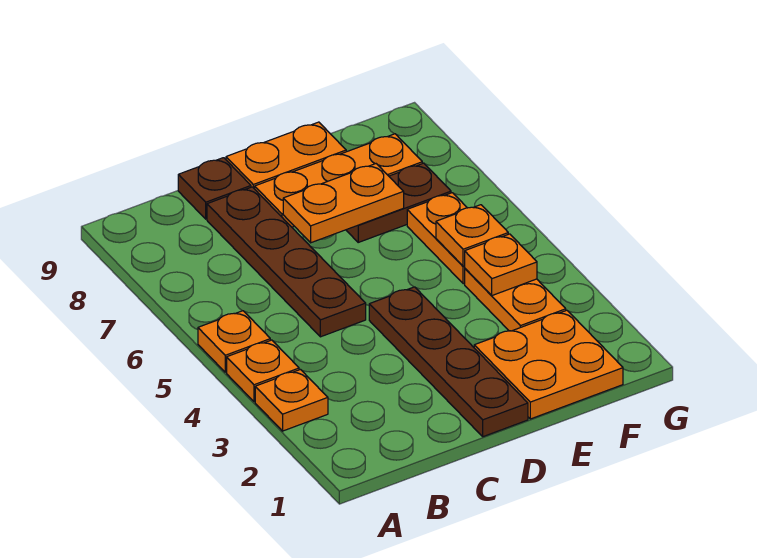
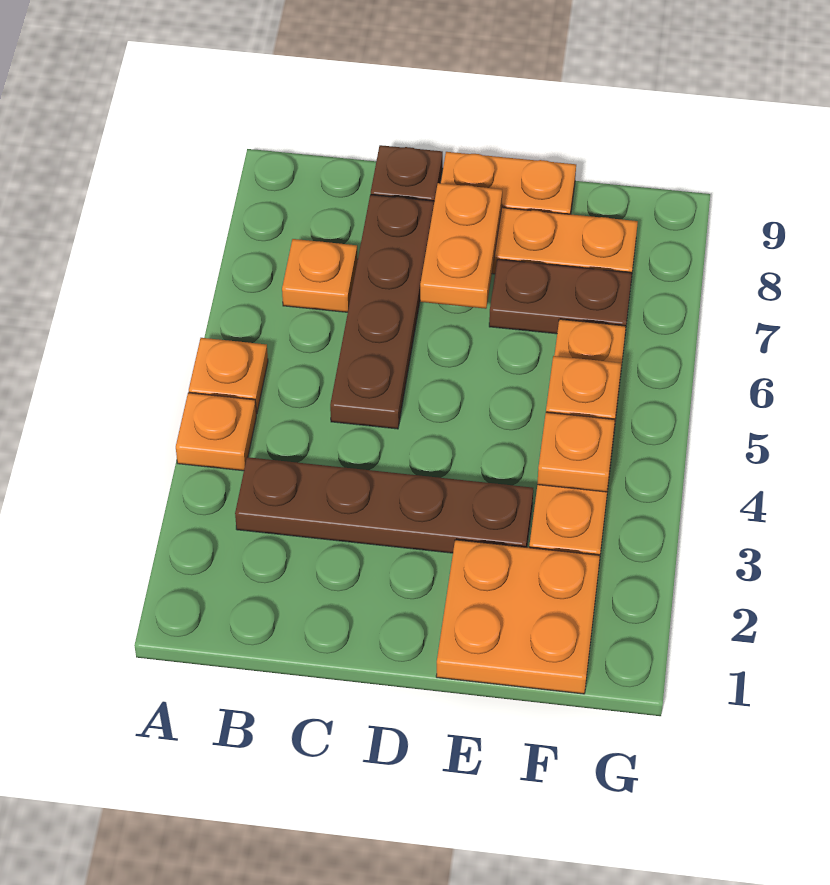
orange 1x1 plate [255,370,328,431] -> orange 1x1 plate moved to [282,239,358,312]
brown 1x4 plate [369,287,528,437] -> brown 1x4 plate turned to [235,457,533,553]
orange 1x2 plate [283,164,404,243] -> orange 1x2 plate turned to [420,183,502,309]

